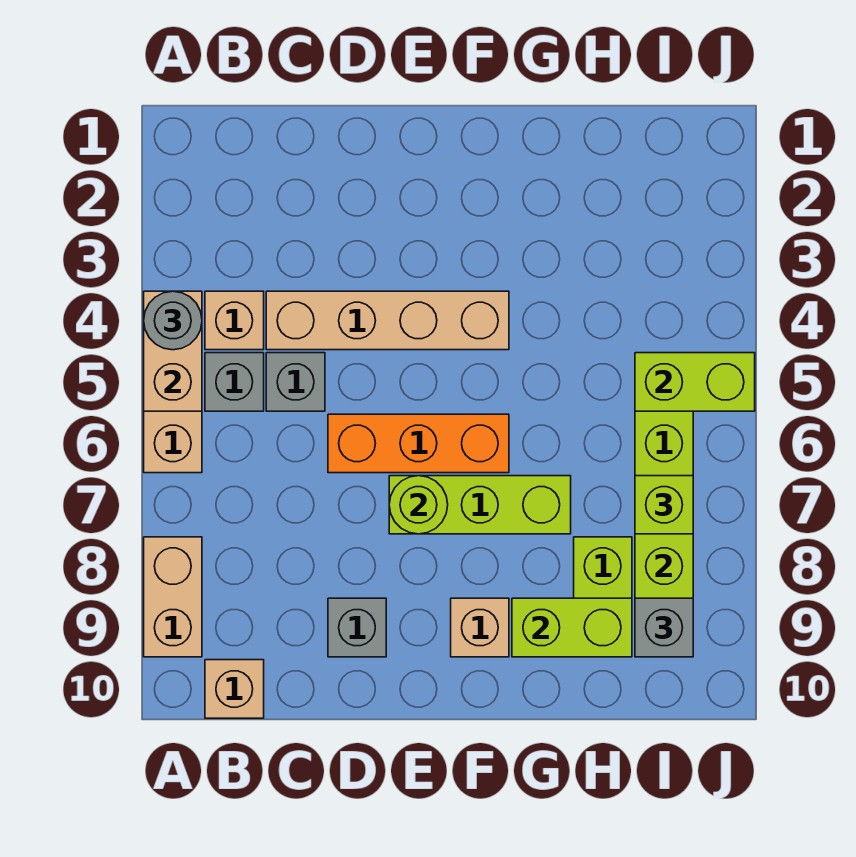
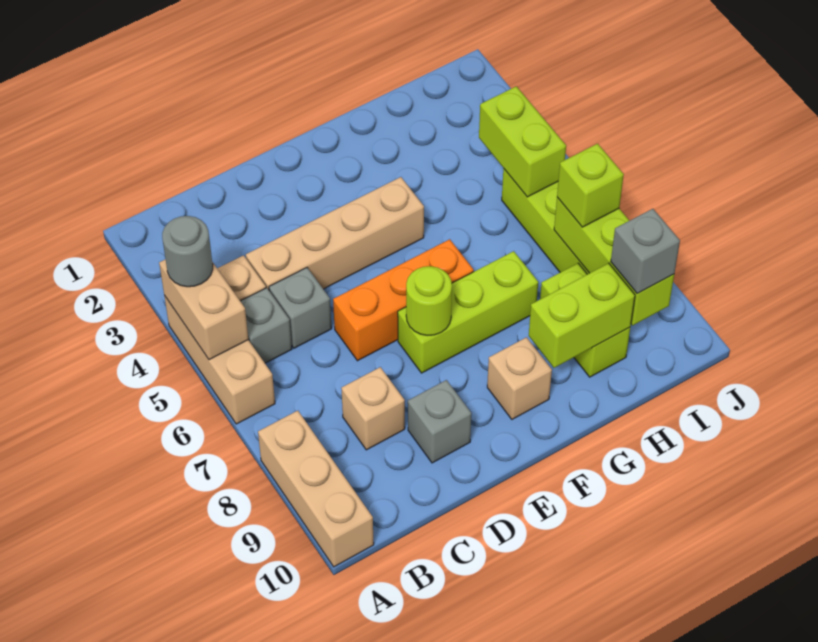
tan 1x2 brick [144,537,202,657] -> tan 1x3 brick [258,411,374,567]
tan 1x1 brick [205,660,264,718] -> tan 1x1 brick moved to [341,367,405,450]
lime 1x2 brick [635,353,755,411] -> lime 1x2 brick turned to [479,86,566,197]

